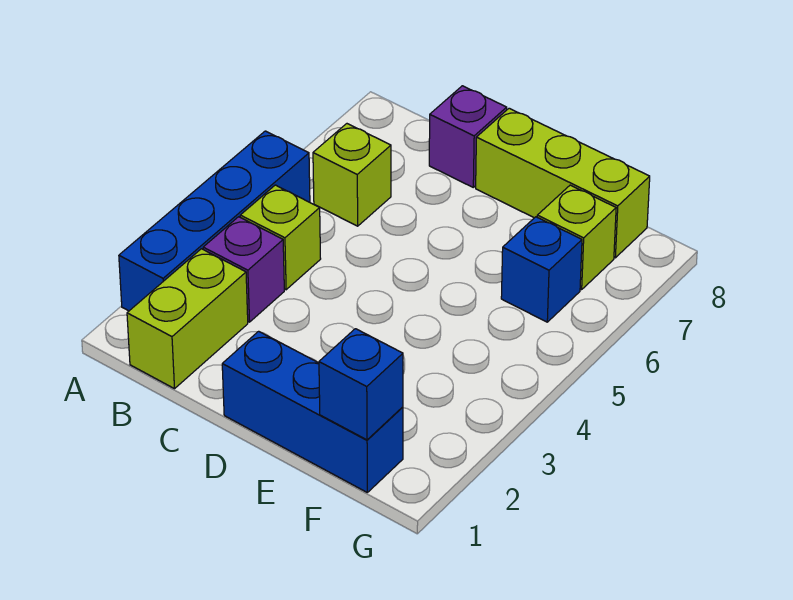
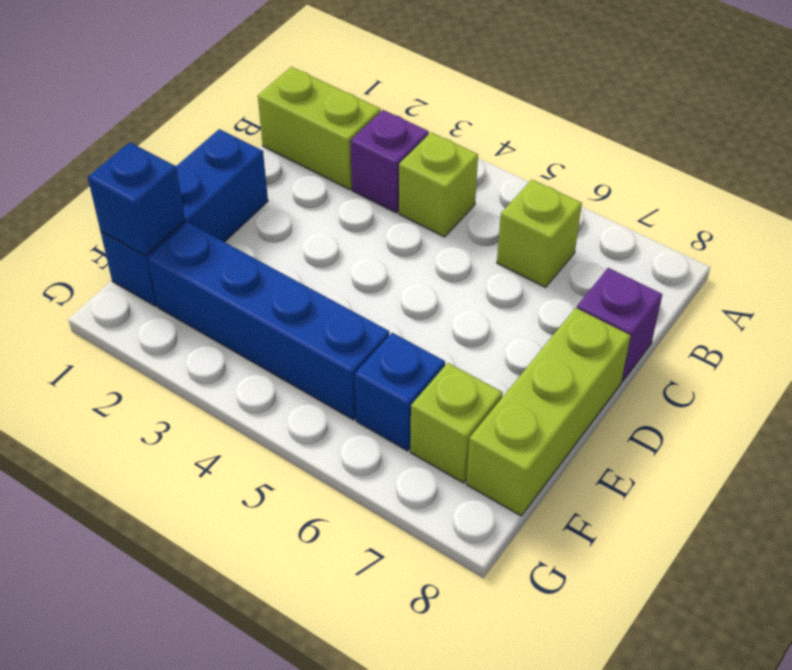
blue 1x4 brick [119,131,310,311] -> blue 1x4 brick moved to [148,222,389,420]

